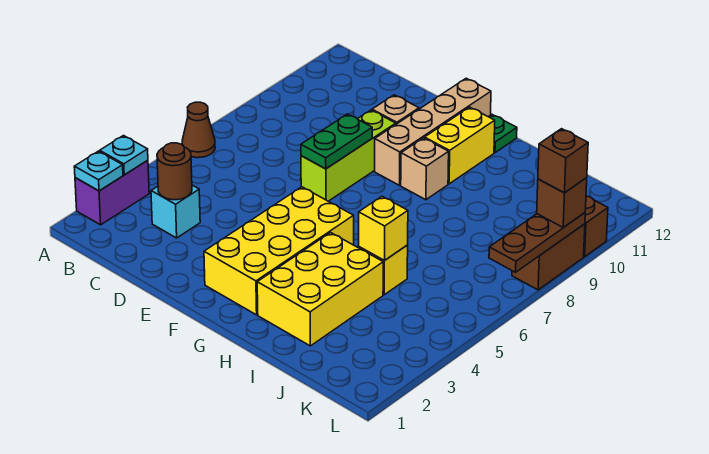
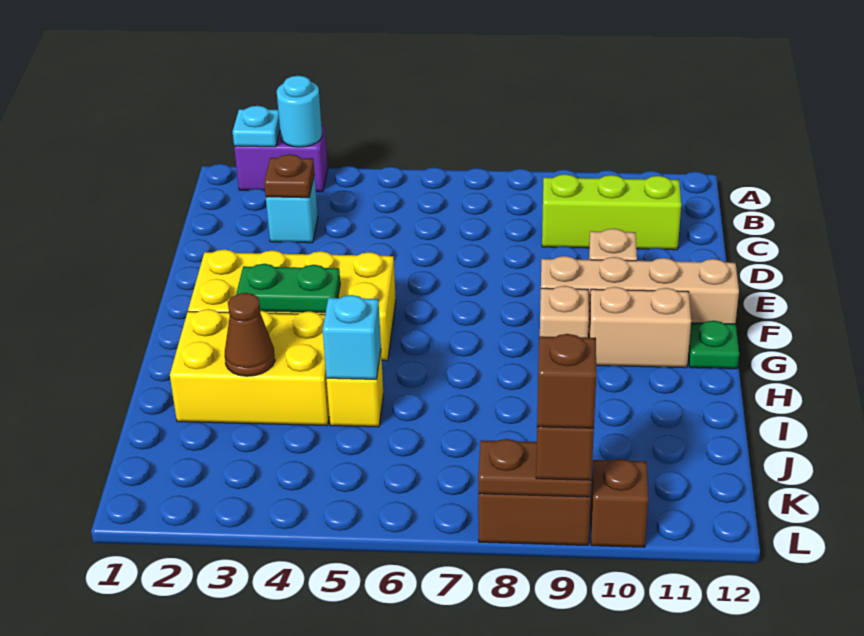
cyan 1x1 plate [100,136,148,175] -> cyan 1x1 round brick [277,76,322,147]
brown 1x1 cone [182,102,215,158] -> brown 1x1 cone moved to [225,293,275,376]
brown 1x1 round brick [157,143,192,200] -> brown 1x1 plate [264,154,314,198]
lime 1x3 brick [301,110,396,201] -> lime 1x3 brick moved to [542,174,681,250]
green 1x2 plate [301,114,372,169] -> green 1x2 plate moved to [236,264,340,313]
yellow 1x2 brick [424,107,495,184] -> tan 1x2 brick [589,287,691,368]
yellow 1x1 brick [359,196,408,261] -> cyan 1x1 brick [323,295,381,379]
brown 1x3 plate [489,213,585,272] -> brown 1x2 plate [478,439,591,497]

